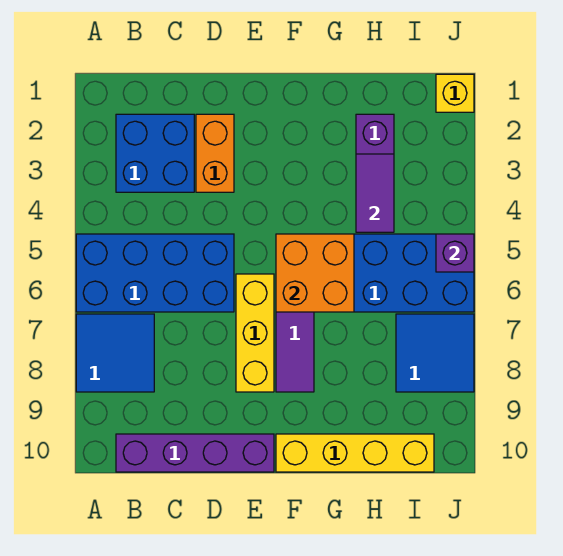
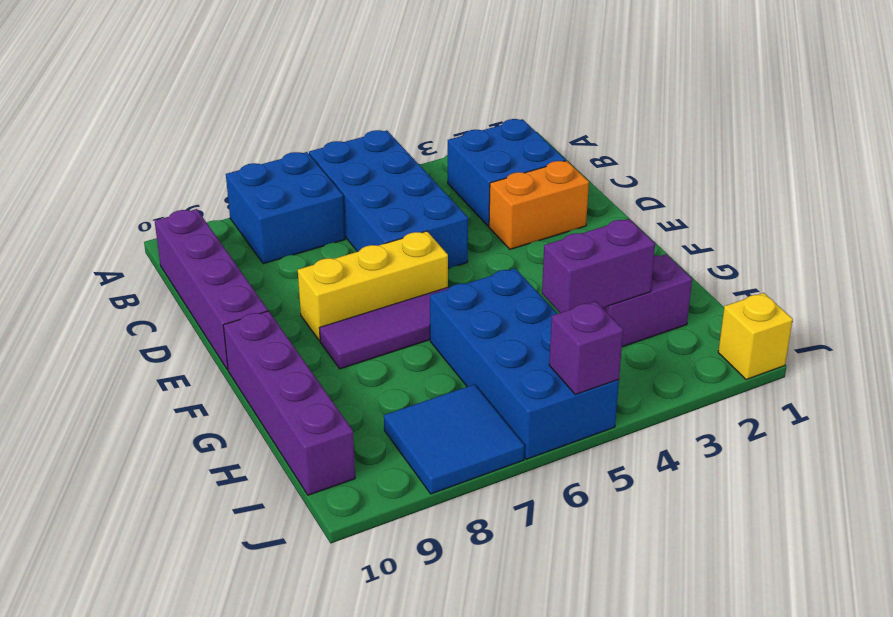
blue 2x2 tile [76,314,154,392] -> blue 2x2 brick [226,152,345,264]
orange 2x2 brick [276,234,354,312] -> none
yellow 1x4 brick [276,434,434,472] -> purple 1x4 brick [223,311,355,495]
purple 1x2 tile [356,154,394,232] -> purple 1x2 brick [542,219,655,313]

